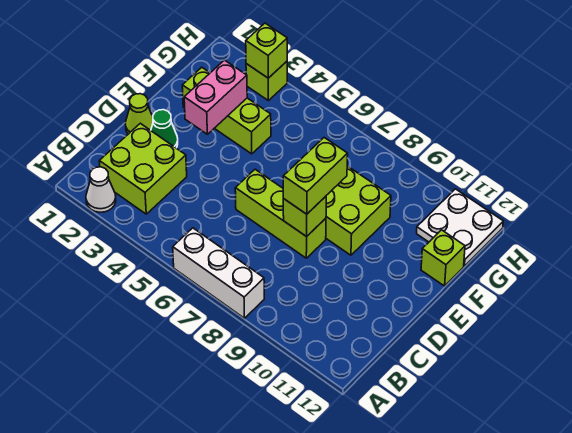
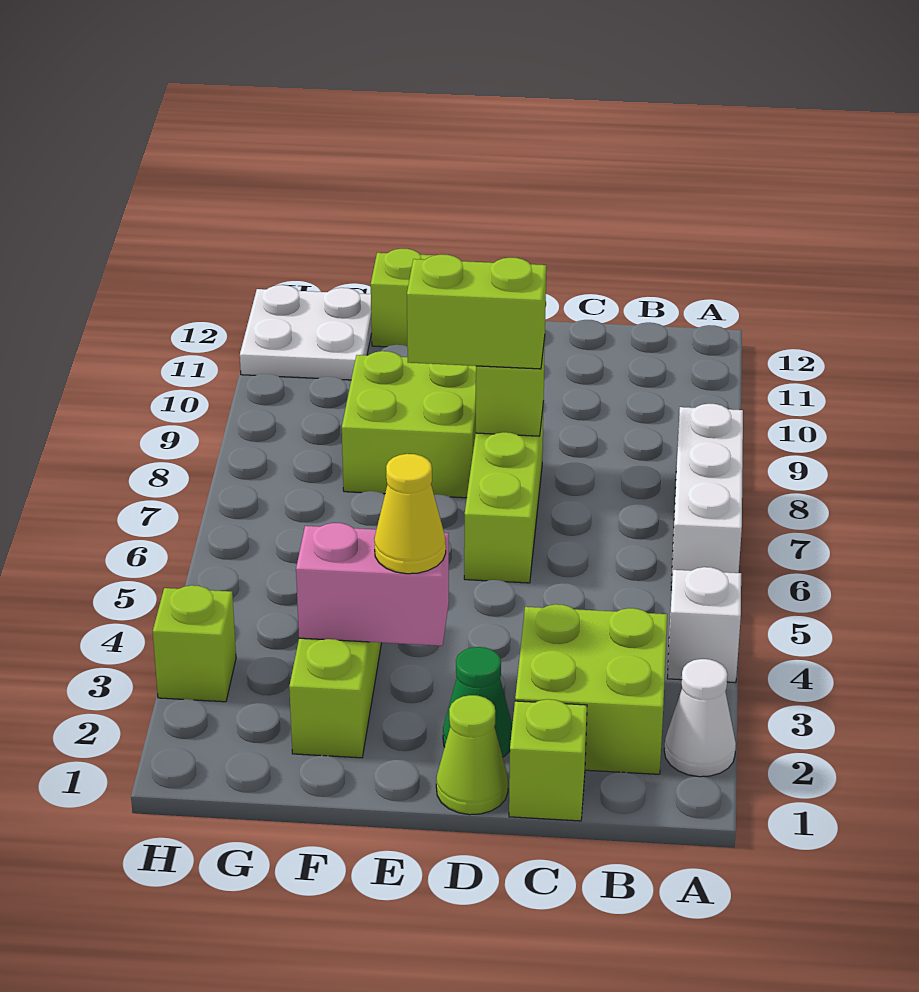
none -> white 1x1 brick [667,567,741,683]
none -> yellow 1x1 cone [374,454,446,574]
lime 1x1 brick [246,23,287,78] -> lime 1x1 brick moved to [509,699,587,821]

